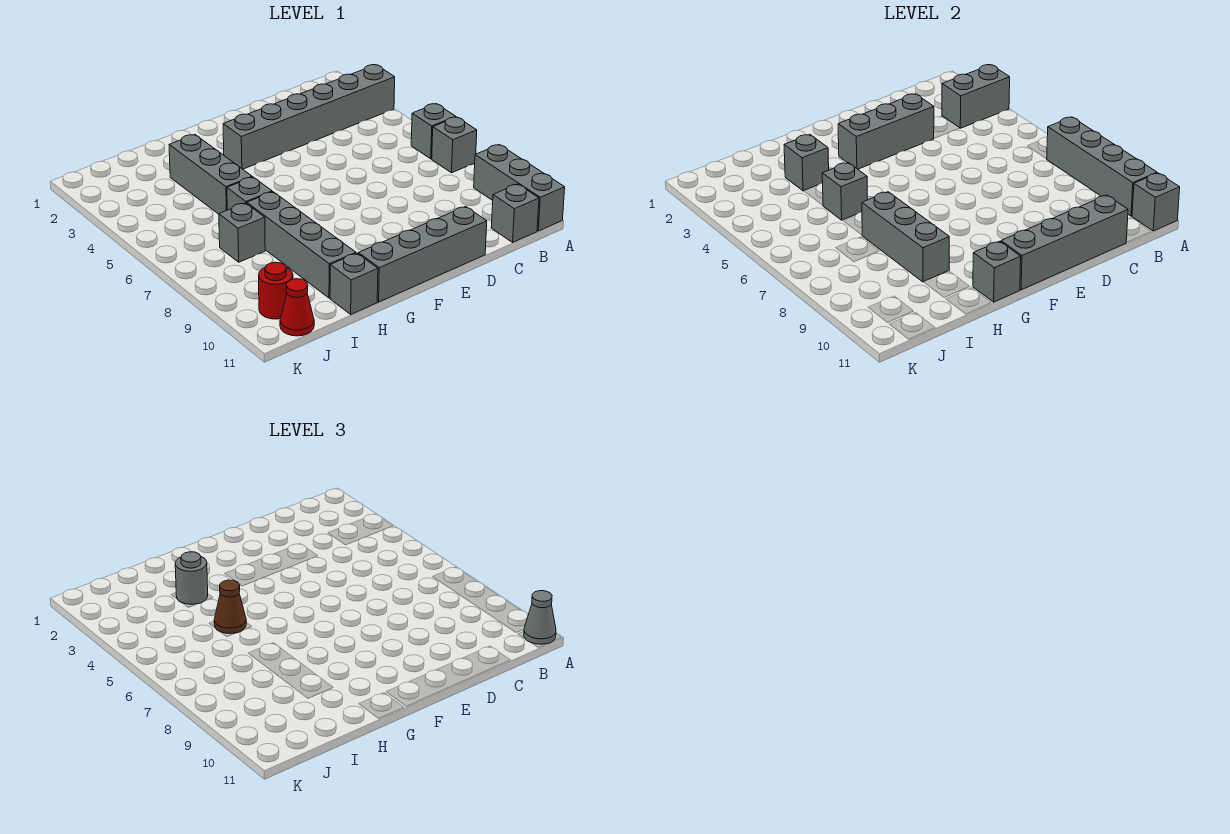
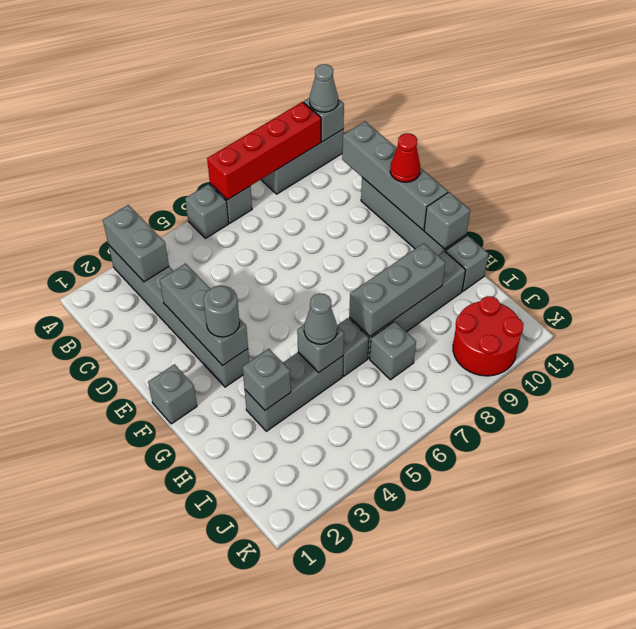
grey 1x4 brick [1047,117,1157,216] -> red 1x4 brick [207,102,321,200]
grey 1x1 brick [491,184,539,242] -> grey 1x1 brick moved to [148,364,197,424]
grey 1x1 round brick [175,552,208,604] -> grey 1x1 round brick moved to [203,286,240,337]
brown 1x1 cone [214,580,246,634] -> grey 1x1 cone [304,293,337,344]
red 1x1 round brick [259,262,293,319] -> red 2x2 round brick [453,296,523,376]
red 1x1 cone [280,279,314,336] -> red 1x1 cone moved to [390,133,420,182]

